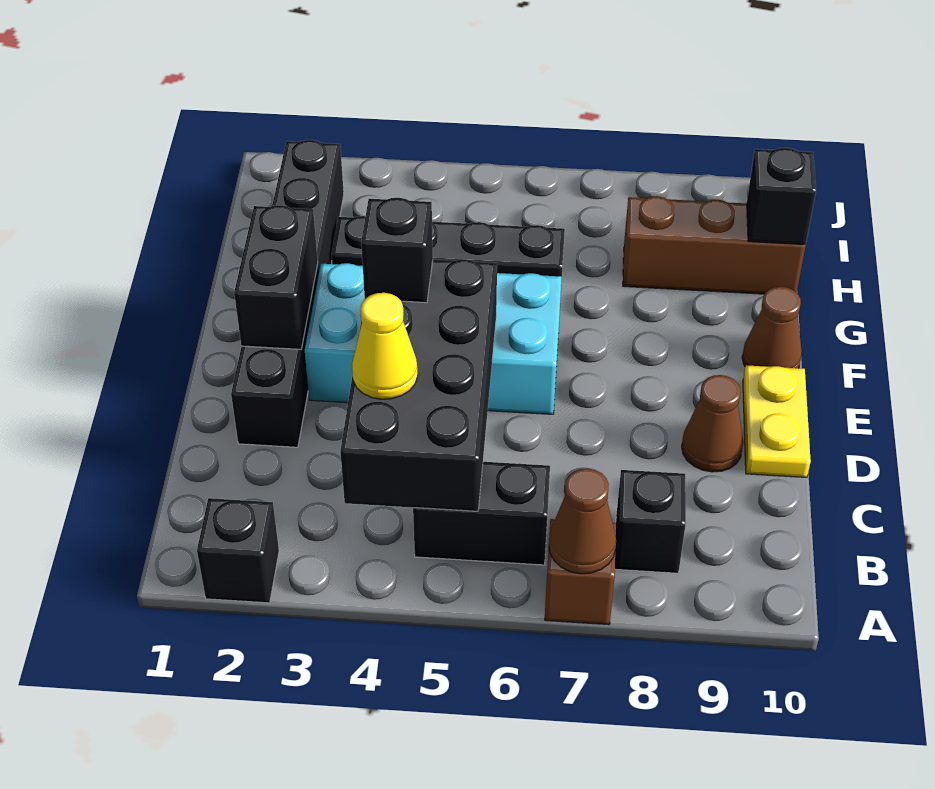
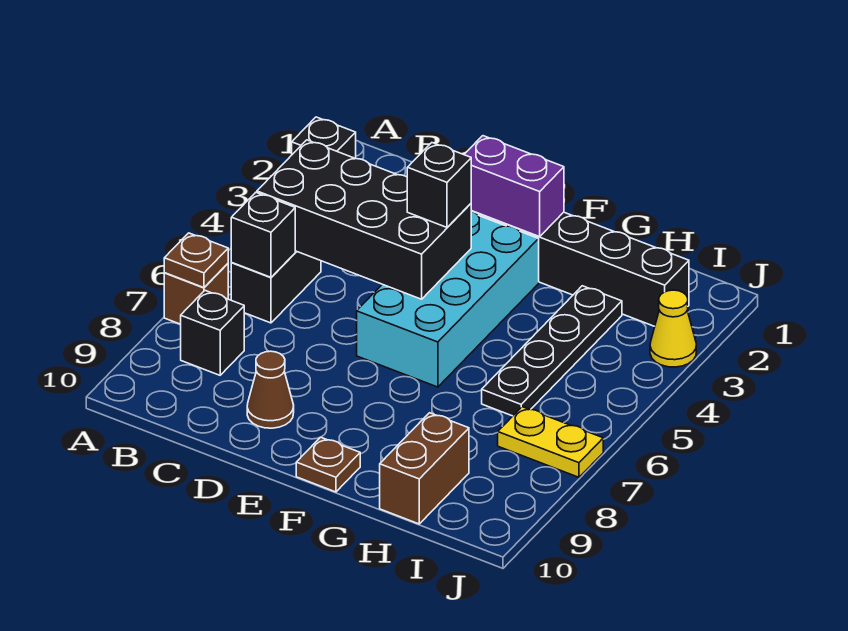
brown 1x1 cone [549,468,616,574] -> brown 1x1 plate [164,233,228,288]
yellow 1x1 cone [352,293,418,399] -> yellow 1x1 cone moved to [650,290,696,367]
yellow 1x2 plate [743,365,811,477] -> yellow 1x2 plate moved to [498,407,603,477]
black 1x2 brick [234,205,318,349] -> purple 1x2 brick [464,136,564,237]
brown 1x1 cone [742,287,802,368] -> brown 1x1 plate [296,437,360,492]
brown 1x3 brick [623,196,806,294] -> brown 1x2 brick [380,413,469,524]
black 1x1 brick [747,148,816,245] -> black 1x1 brick moved to [231,193,295,277]

